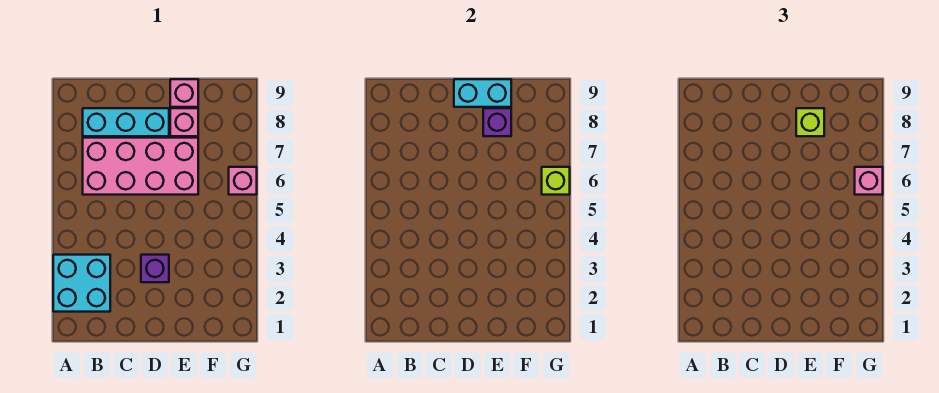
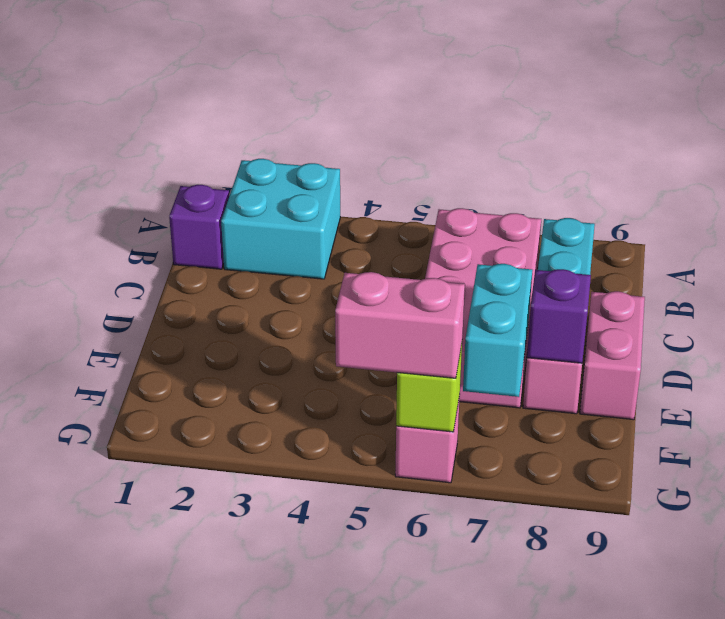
purple 1x1 brick [141,255,169,282] -> purple 1x1 brick moved to [169,185,229,269]
cyan 1x2 brick [454,79,511,107] -> cyan 1x2 brick moved to [463,264,533,397]
lime 1x1 brick [796,108,824,136] -> none
pink 1x1 brick [170,79,198,107] -> pink 1x2 brick [580,291,645,420]
pink 1x1 brick [855,167,883,195] -> pink 1x2 brick [335,272,465,378]

